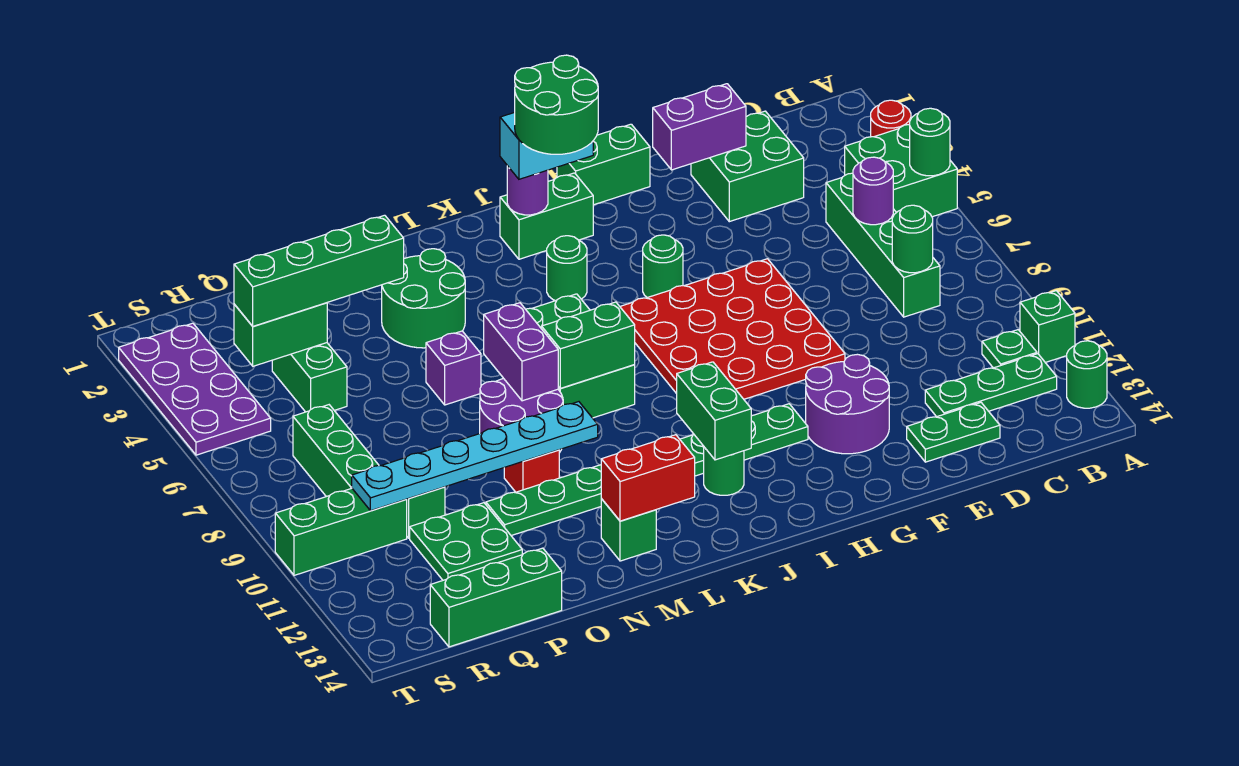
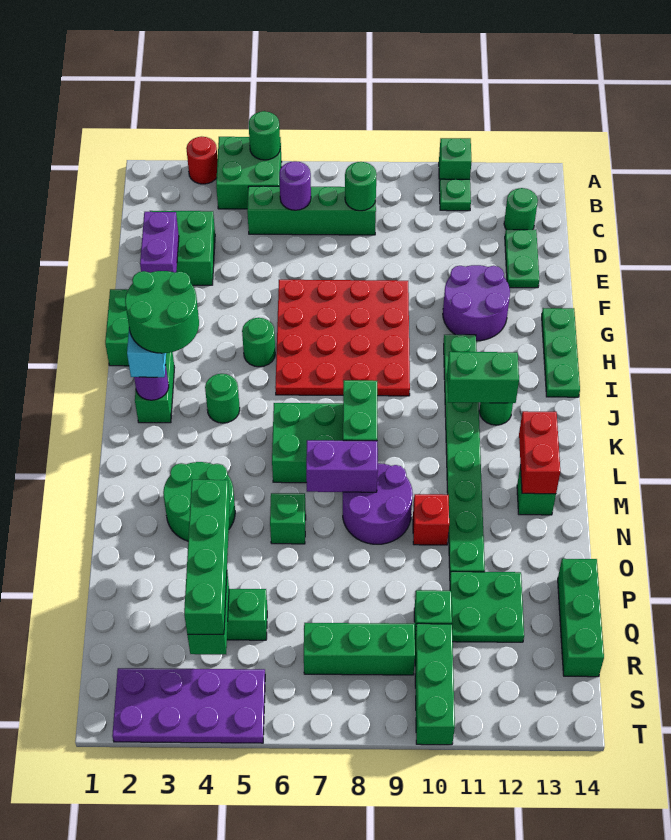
green 1x1 round brick [1067,341,1107,408] -> green 1x1 round brick moved to [504,188,538,230]
green 1x3 plate [925,354,1057,417] -> green 1x3 plate moved to [542,308,580,397]
cyan 1x6 plate [352,402,598,511] -> none
purple 1x1 brick [426,331,481,405] -> green 1x1 brick [270,493,306,544]

